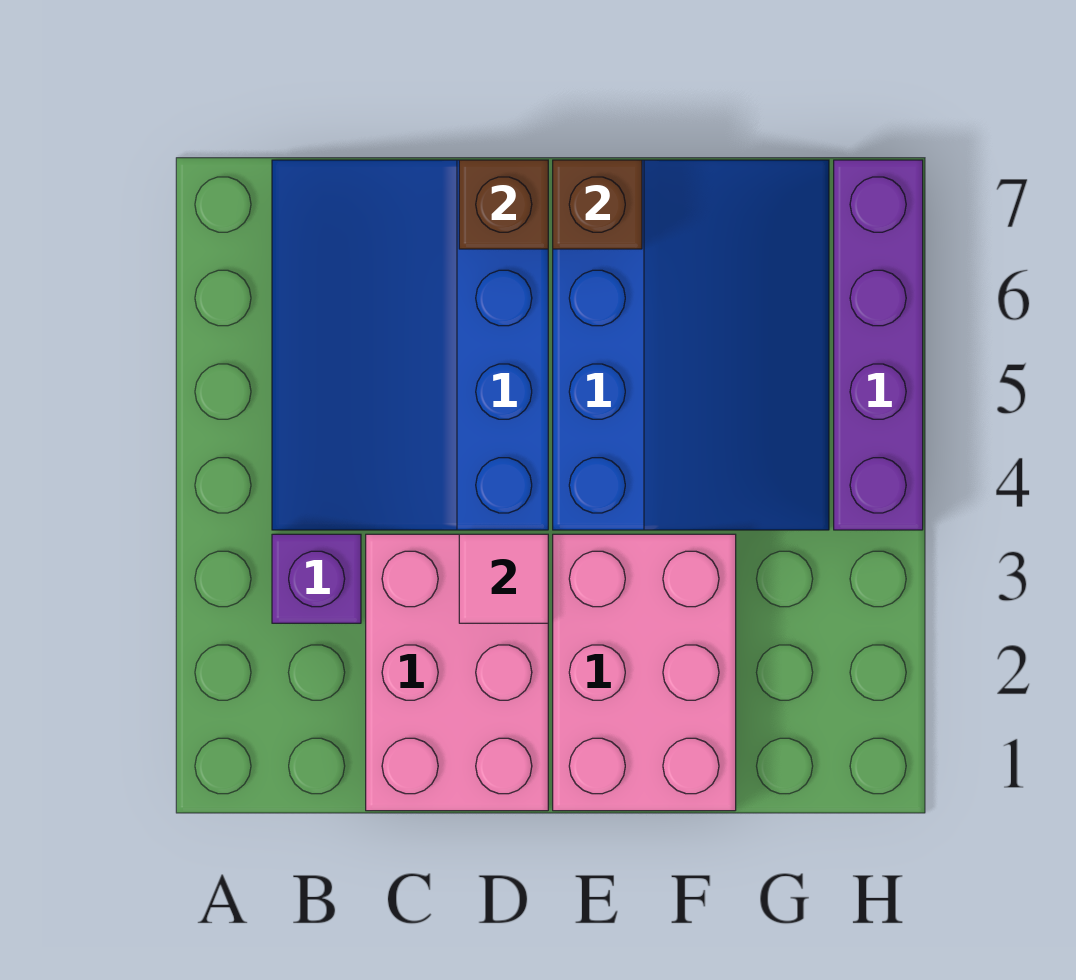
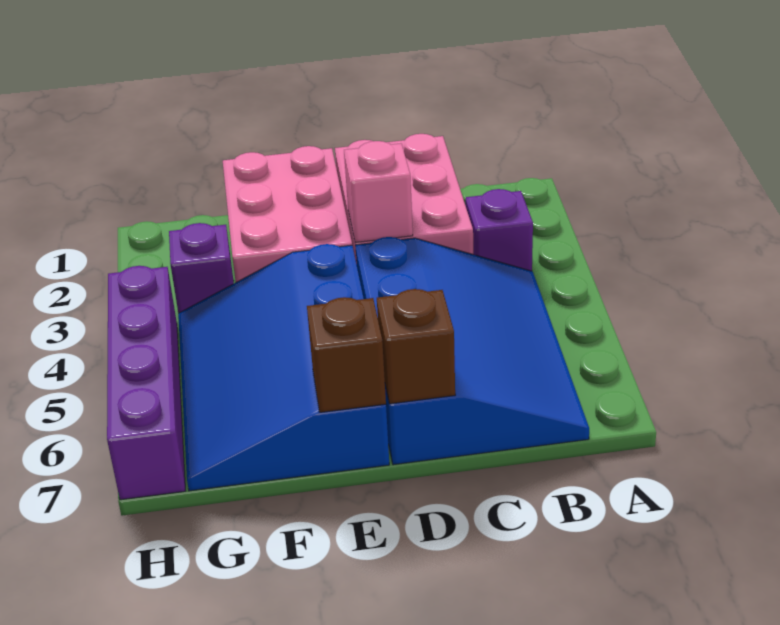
pink 1x1 tile [459,534,548,623] -> pink 1x1 brick [344,141,413,243]
none -> purple 1x1 brick [169,223,234,313]

